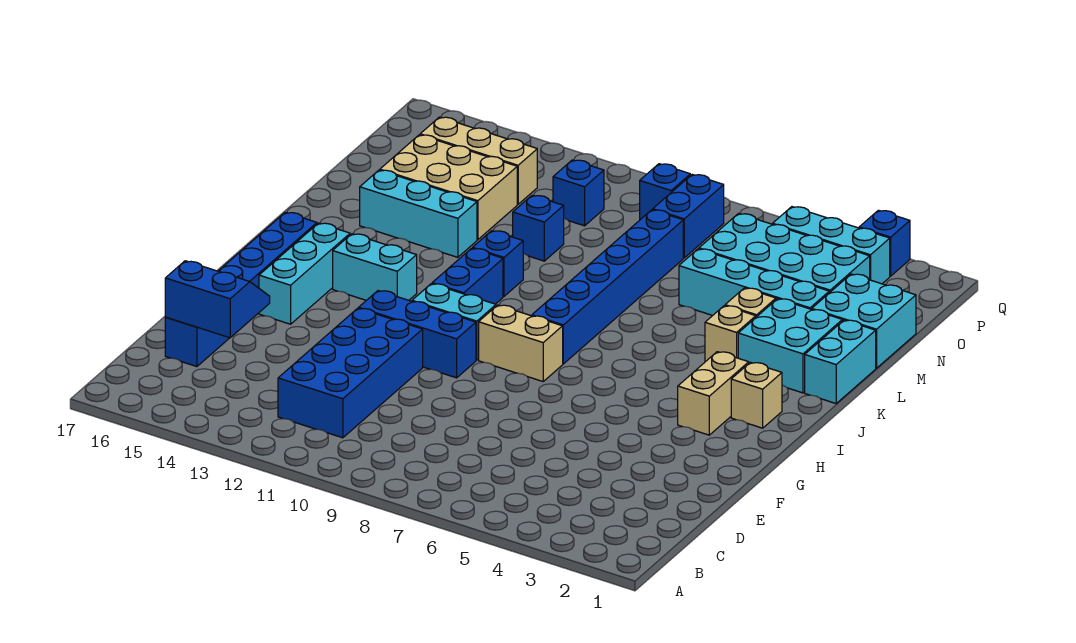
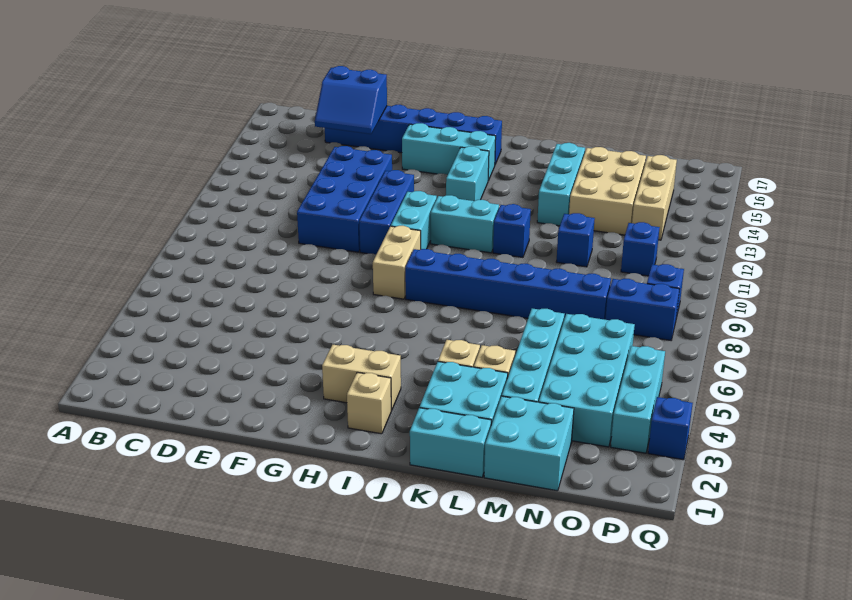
blue 2x4 brick [278,308,423,438] -> blue 2x4 brick turned to [297,146,392,252]
blue 2x2 slope [165,261,270,338] -> blue 2x2 slope turned to [315,66,387,134]
blue 1x2 brick [432,248,503,304] -> cyan 1x2 brick [431,195,499,253]

